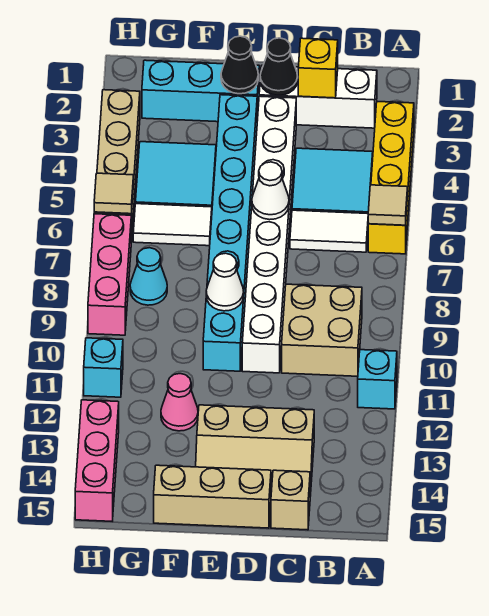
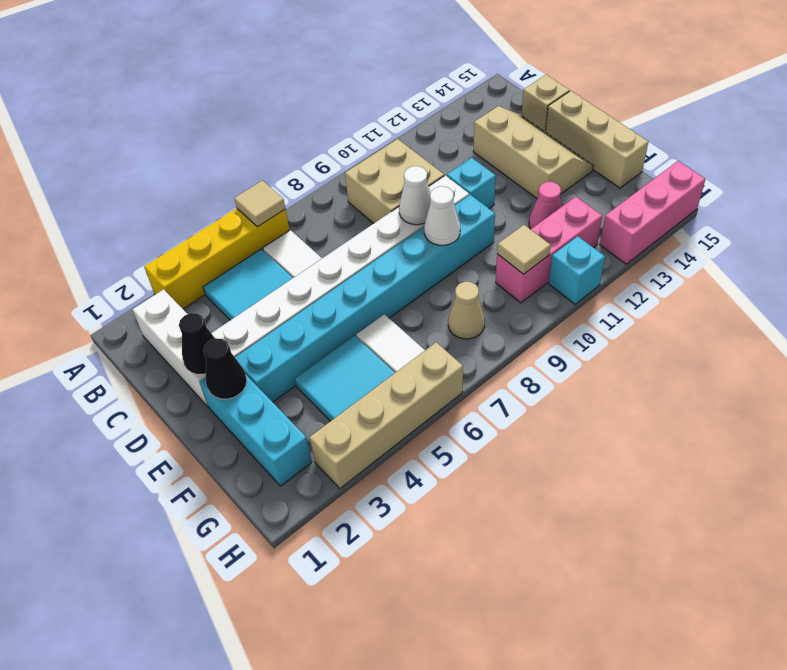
cyan 1x1 brick [358,350,397,409] -> cyan 1x1 brick moved to [447,158,496,208]
yellow 1x1 brick [298,38,338,98] -> none
white 1x1 cone [252,162,289,220] -> white 1x1 cone moved to [399,166,431,225]
cyan 1x1 cone [130,248,167,305] -> tan 1x1 cone [448,282,485,339]
tan 1x1 tile [94,173,134,214] -> tan 1x1 tile moved to [497,225,551,274]
pink 1x3 brick [88,214,131,335] -> pink 1x3 brick moved to [496,197,602,303]

